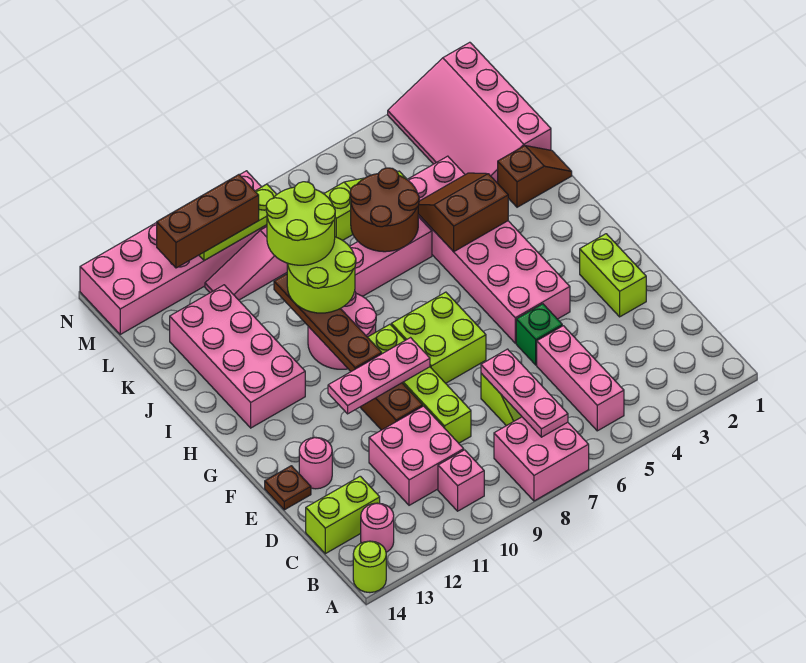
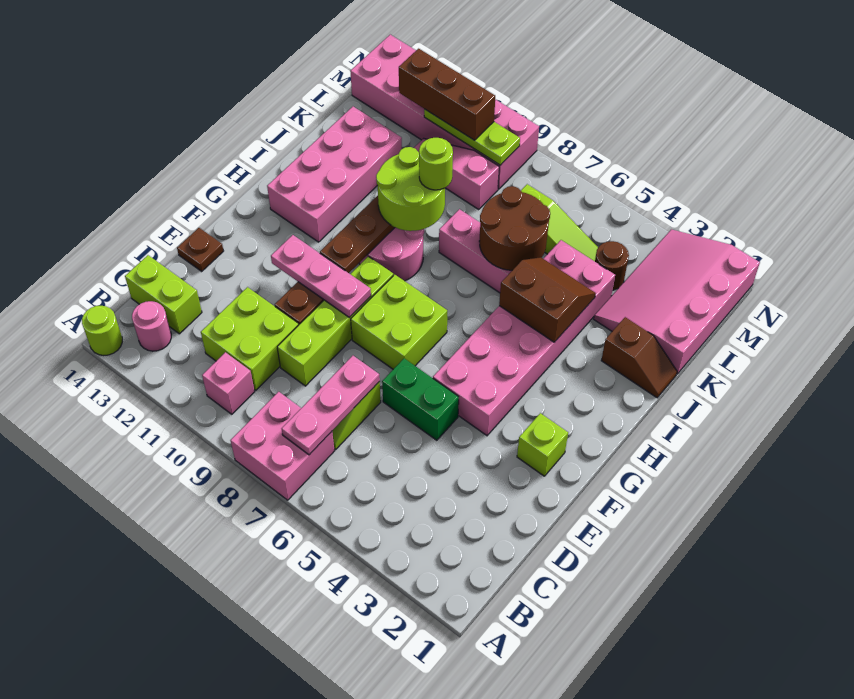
pink 1x3 brick [537,326,624,431] -> none
pink 2x2 brick [369,406,464,505] -> lime 2x2 brick [201,287,299,390]
lime 1x2 brick [580,234,646,317] -> lime 1x1 brick [517,413,568,476]
green 1x1 brick [516,304,562,365] -> green 1x2 brick [382,358,459,440]
pink 1x1 round brick [299,437,332,489] -> none
lime 2x2 round brick [266,182,335,265] -> lime 1x1 round brick [419,138,453,190]
none -> brown 1x1 round brick [595,241,629,290]

